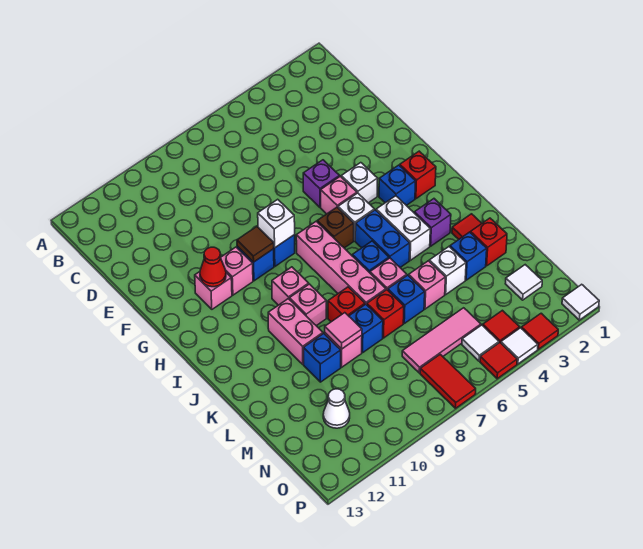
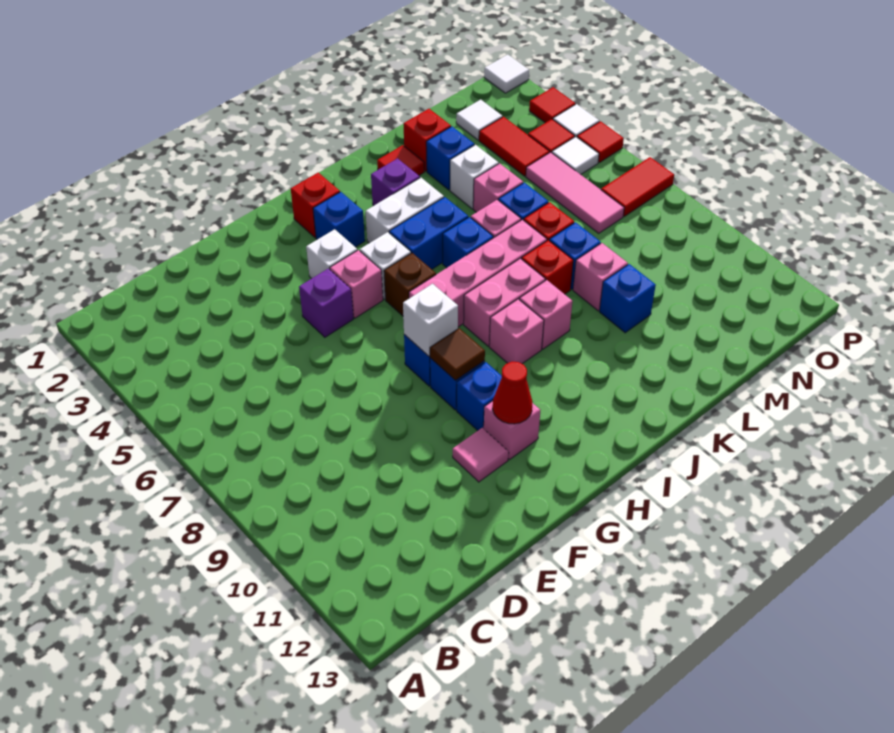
pink 1x1 brick [220,247,253,295] -> blue 1x1 brick [457,362,502,431]
pink 1x2 brick [268,299,323,364] -> pink 1x2 brick moved to [464,258,545,346]
pink 1x1 tile [325,313,362,349] -> pink 1x1 tile moved to [453,428,509,482]
none -> red 1x2 tile [479,117,550,176]
white 1x1 cone [323,389,350,428] -> none

